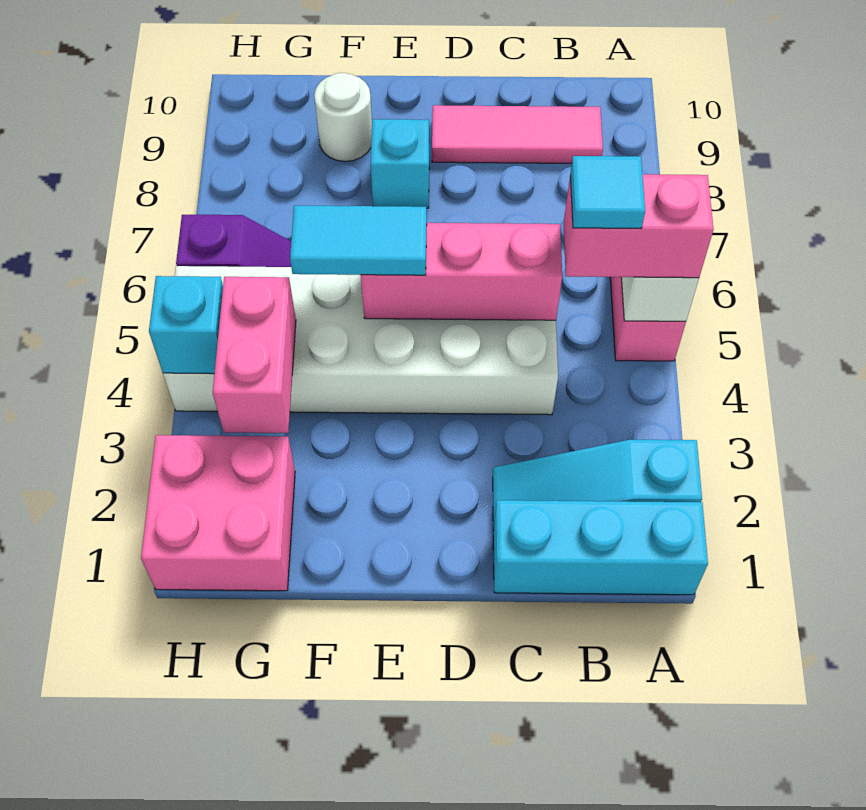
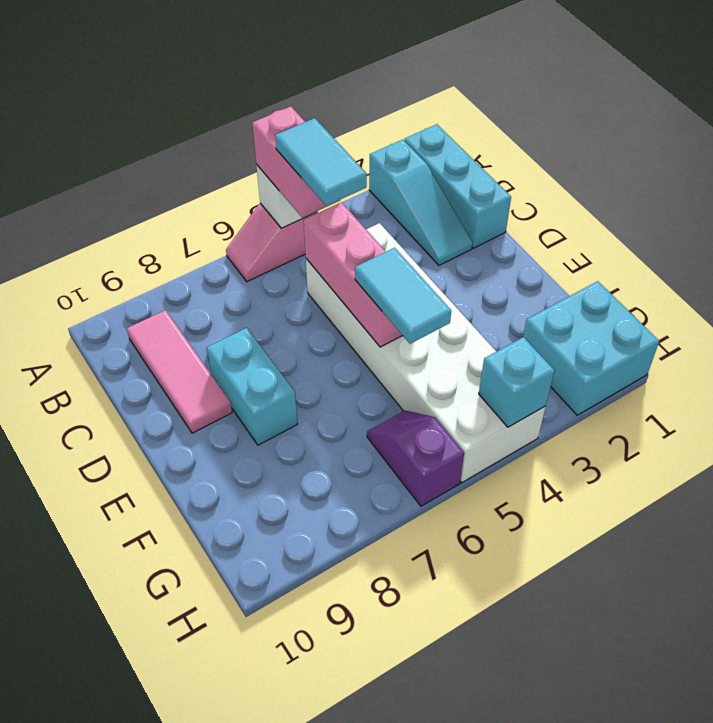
cyan 1x1 tile [570,156,645,228] -> cyan 1x2 tile [275,118,367,206]
cyan 1x1 brick [370,119,429,208] -> cyan 1x2 brick [207,328,297,445]
white 1x1 round brick [314,73,372,162] -> none
pink 2x2 brick [141,435,295,591] -> cyan 2x2 brick [523,281,659,415]
pink 1x2 brick [213,277,296,433] -> none

